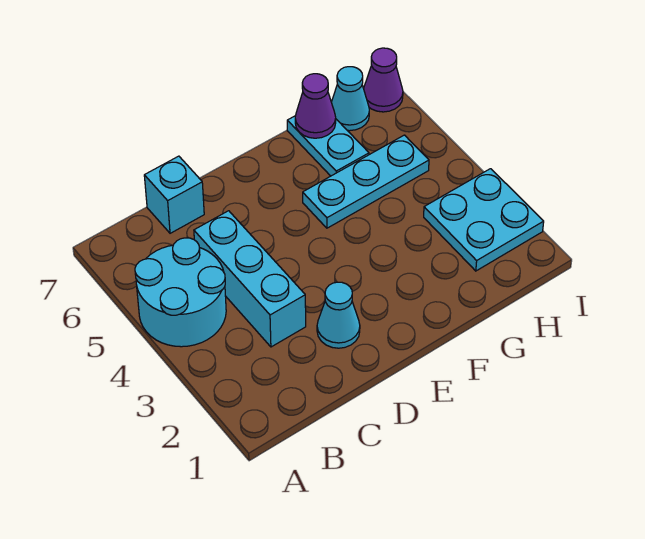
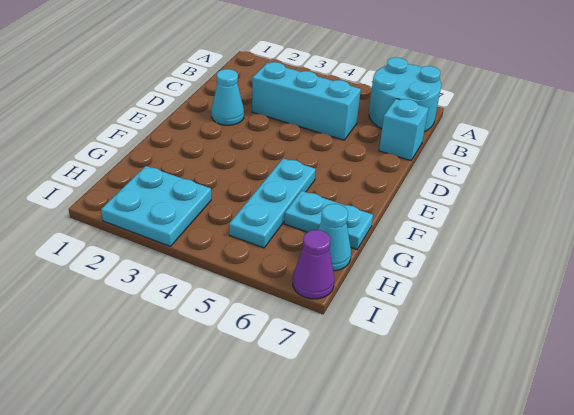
cyan 2x2 round brick [135,238,226,347] -> cyan 2x2 round brick moved to [369,57,441,132]
purple 1x1 cone [295,74,336,138] -> none

